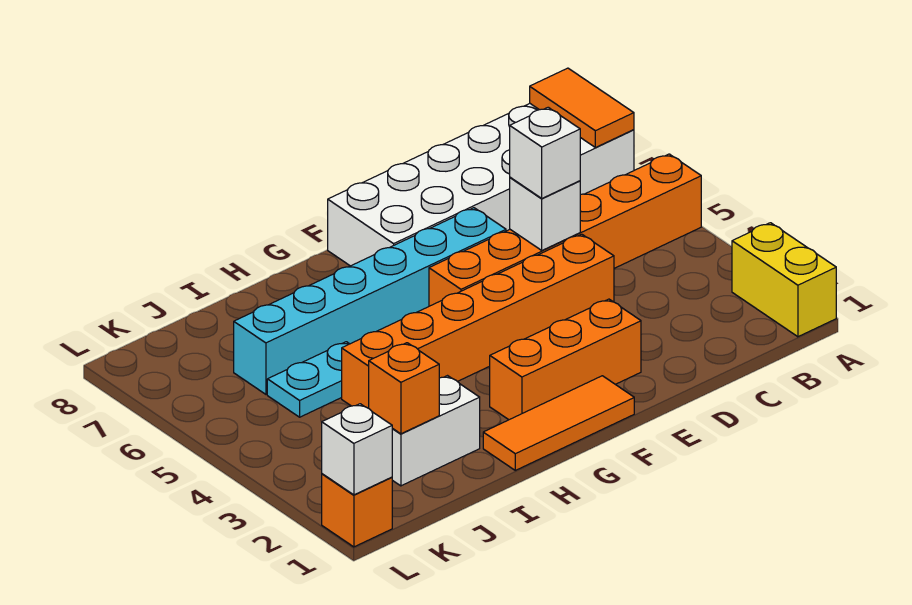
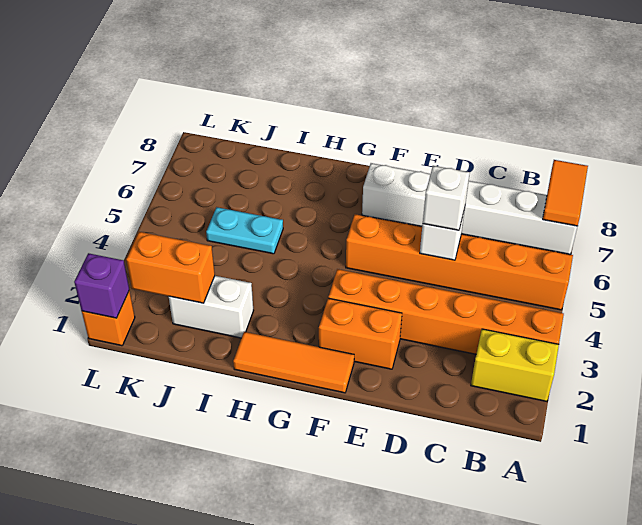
yellow 1x2 brick [732,223,836,337] -> yellow 1x2 brick turned to [471,329,559,401]
white 2x6 brick [328,104,634,266] -> white 1x6 brick [362,163,577,255]
orange 1x6 brick [342,234,614,408] -> orange 1x6 brick moved to [328,269,564,354]
orange 1x3 brick [490,299,641,420] -> orange 1x2 brick [319,298,402,369]
cyan 1x6 brick [234,208,506,394] -> none
orange 1x1 brick [369,343,439,434] -> orange 1x2 brick [126,232,215,303]
white 1x1 brick [322,404,392,495] -> purple 1x1 brick [74,253,129,318]

